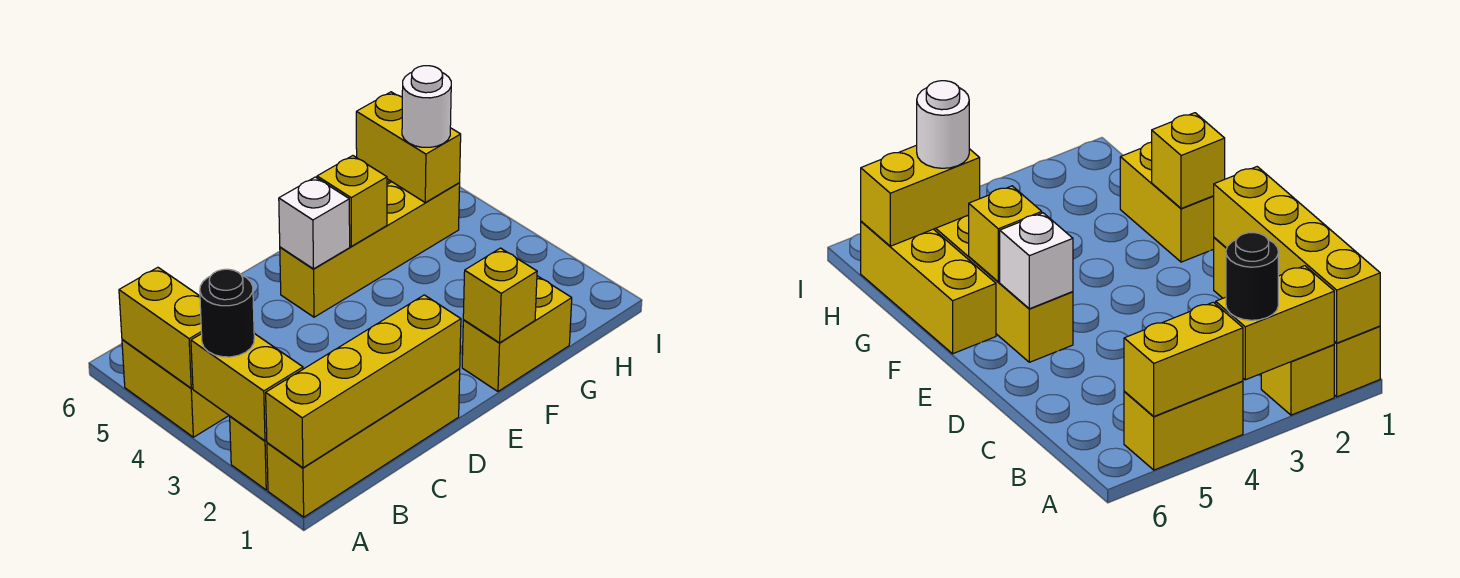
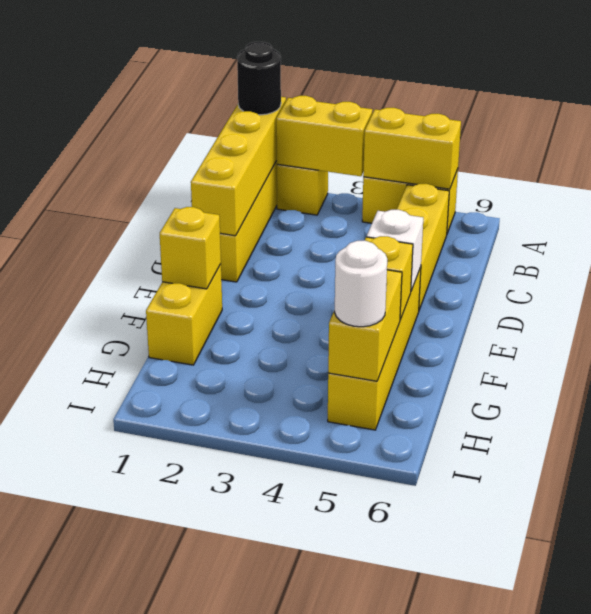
black 1x1 round brick [200,269,254,357] -> black 1x1 round brick moved to [237,42,281,115]
yellow 1x3 brick [861,221,996,354] -> yellow 1x3 brick moved to [397,184,449,310]
yellow 1x2 brick [356,92,461,202] -> yellow 1x2 brick turned to [328,270,402,381]

